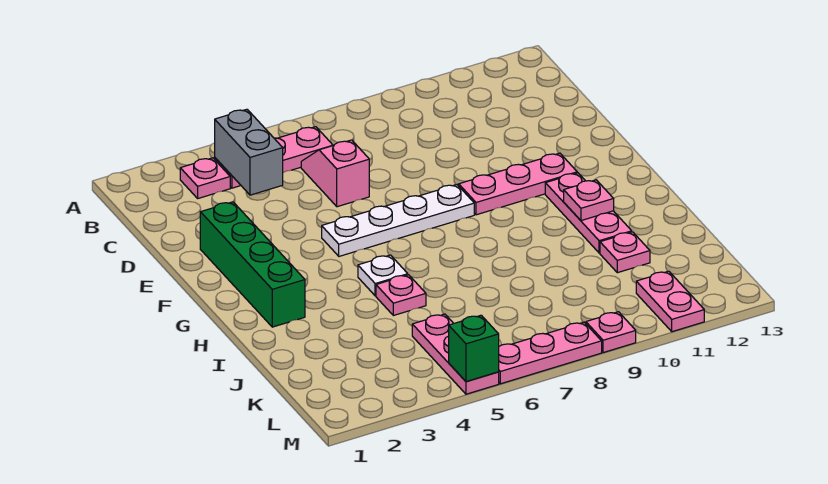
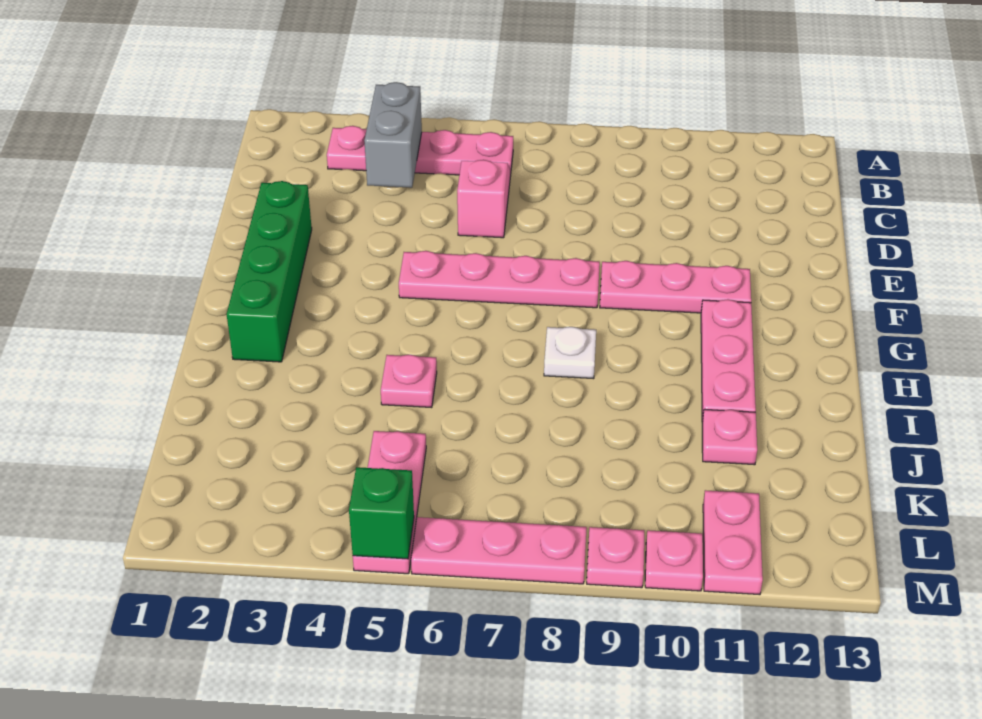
white 1x4 plate [322,185,474,256] -> pink 1x4 plate [399,251,600,308]
white 1x1 plate [358,255,408,296] -> white 1x1 plate moved to [544,327,596,379]
pink 1x1 plate [564,180,614,221] -> pink 1x1 plate moved to [645,530,703,591]

